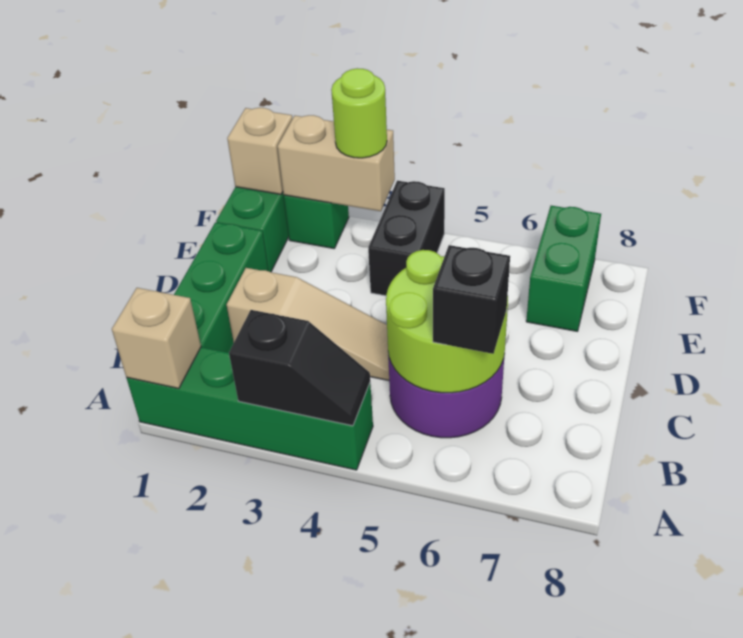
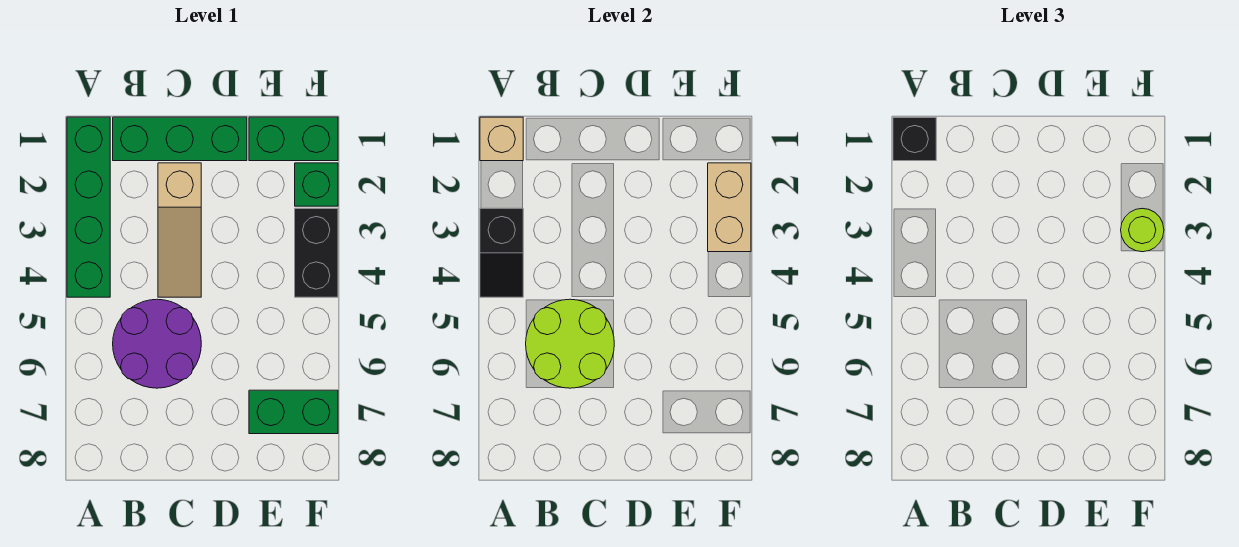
black 1x1 brick [433,245,510,354] -> black 1x1 brick moved to [893,117,936,161]
black 1x2 brick [368,181,445,296] -> black 1x2 brick turned to [295,208,338,297]
tan 1x1 brick [227,108,292,194] -> none

